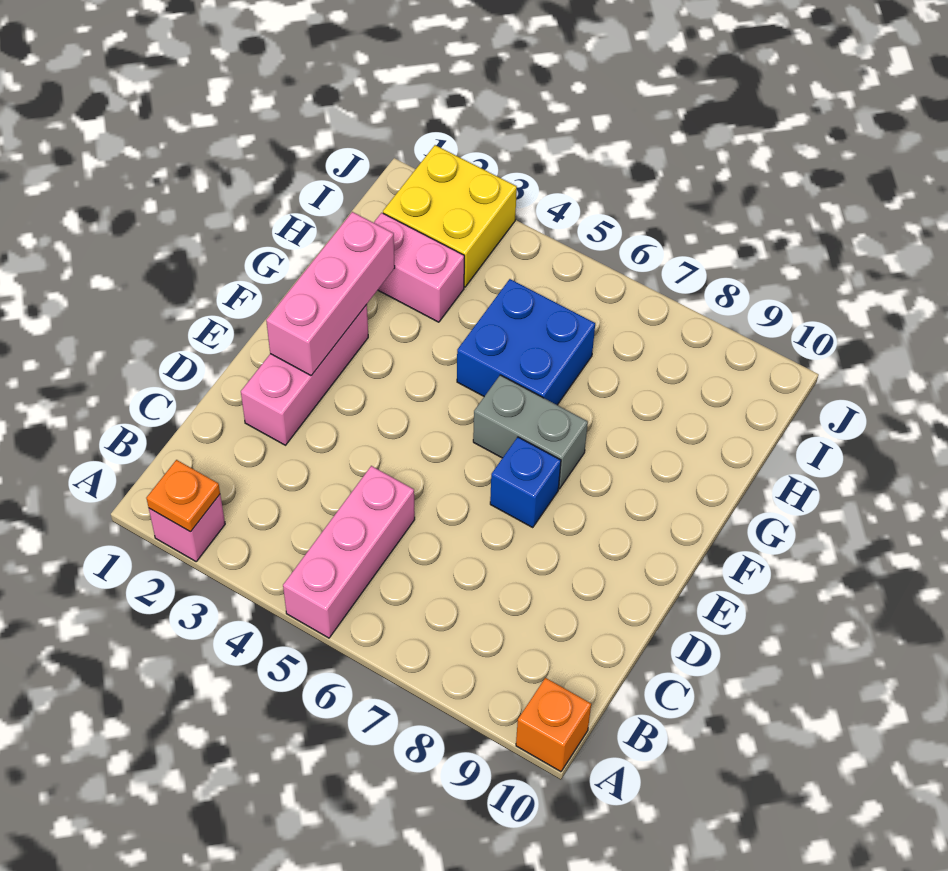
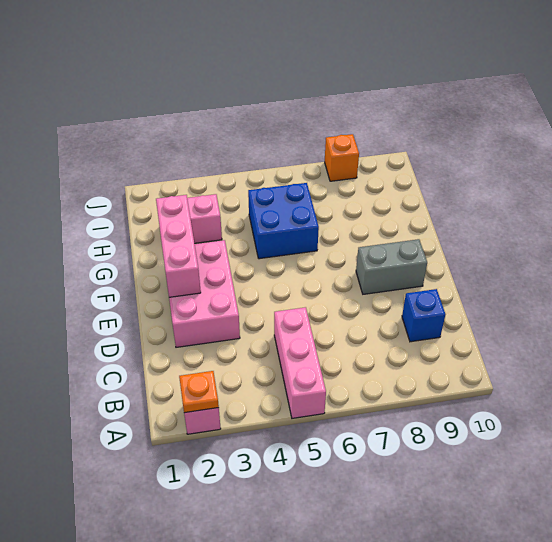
orange 1x1 brick [516,678,591,772] -> orange 1x1 brick moved to [325,134,359,181]
pink 1x3 brick [241,305,368,445] -> pink 2x3 brick [169,240,240,347]
blue 1x1 brick [490,437,561,527] -> blue 1x1 brick moved to [402,289,445,342]
grey 1x2 brick [473,375,588,489] -> grey 1x2 brick moved to [356,239,427,294]
yellow 2x2 brick [383,145,517,287] -> none

